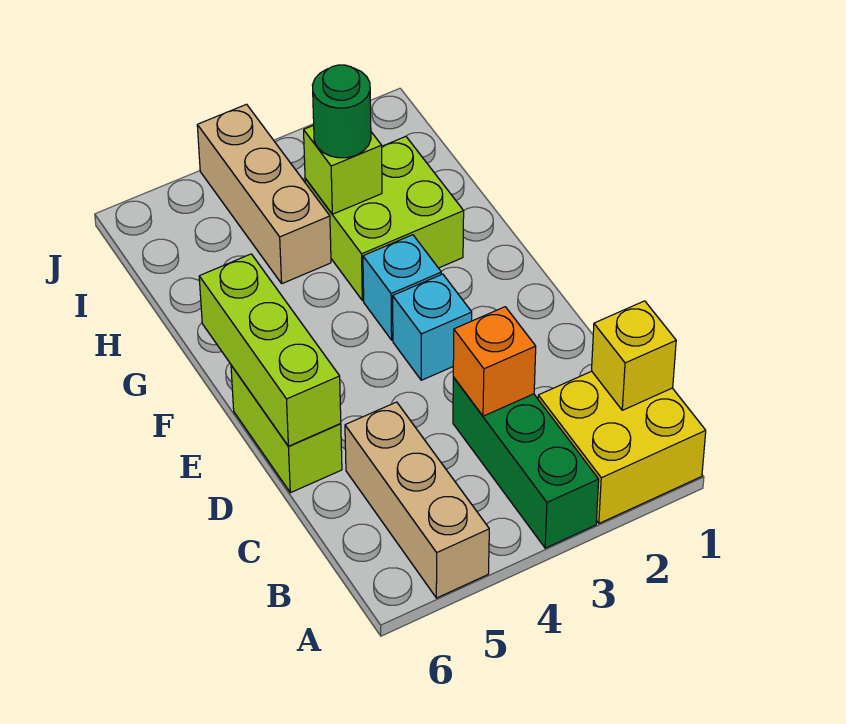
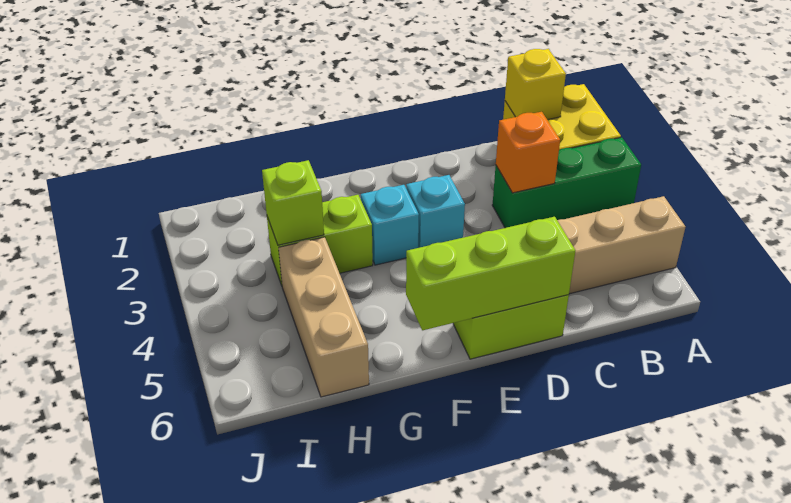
lime 2x2 brick [305,136,464,301] -> lime 1x2 brick [267,195,373,285]
green 1x1 round brick [312,65,371,158] -> none
tan 1x3 brick [197,104,331,284] -> tan 1x3 brick turned to [279,237,369,397]

